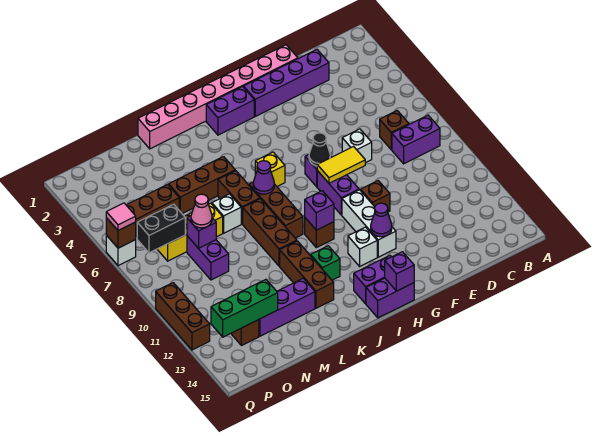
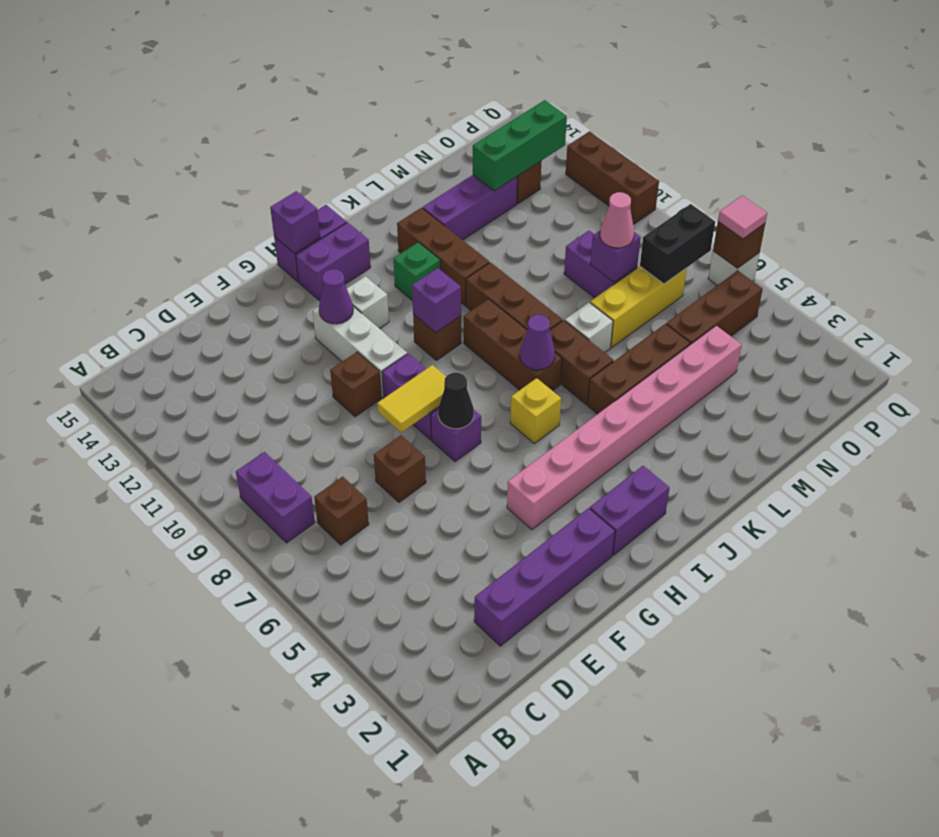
purple 1x2 brick [392,115,440,164] -> purple 1x2 brick turned to [236,452,315,543]
pink 1x8 brick [138,45,298,149] -> pink 1x8 brick moved to [507,326,742,529]
white 1x1 brick [342,129,372,163] -> brown 1x1 brick [374,435,426,502]

